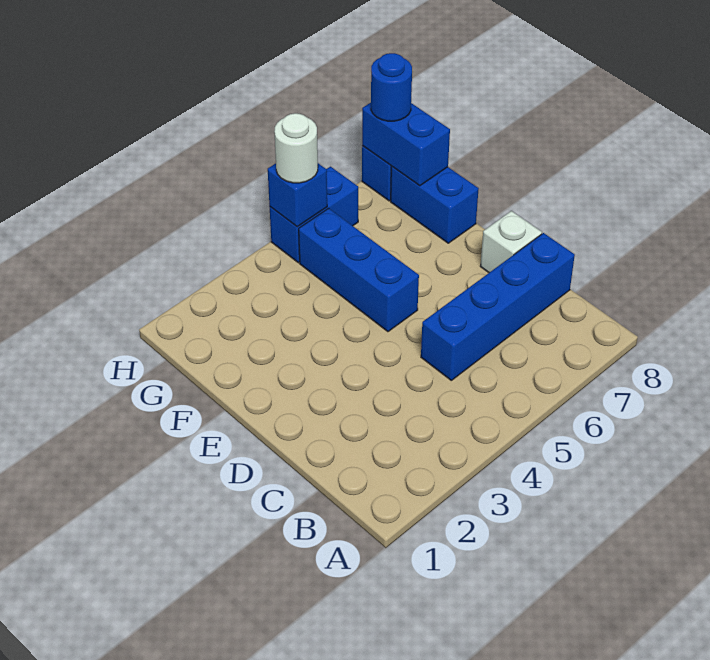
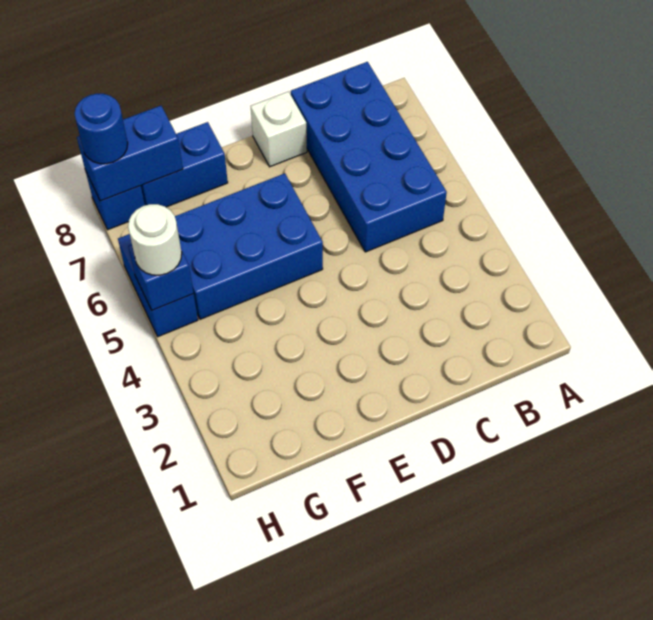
blue 1x4 brick [421,233,575,380] -> blue 2x4 brick [291,62,447,252]
blue 1x3 brick [299,208,419,332] -> blue 2x3 brick [175,173,323,319]

